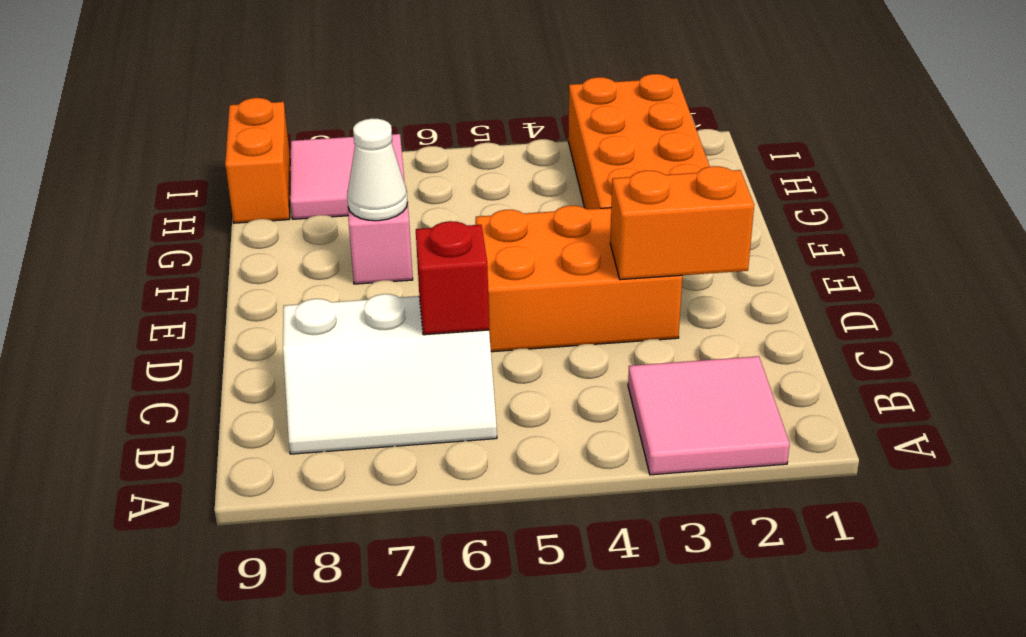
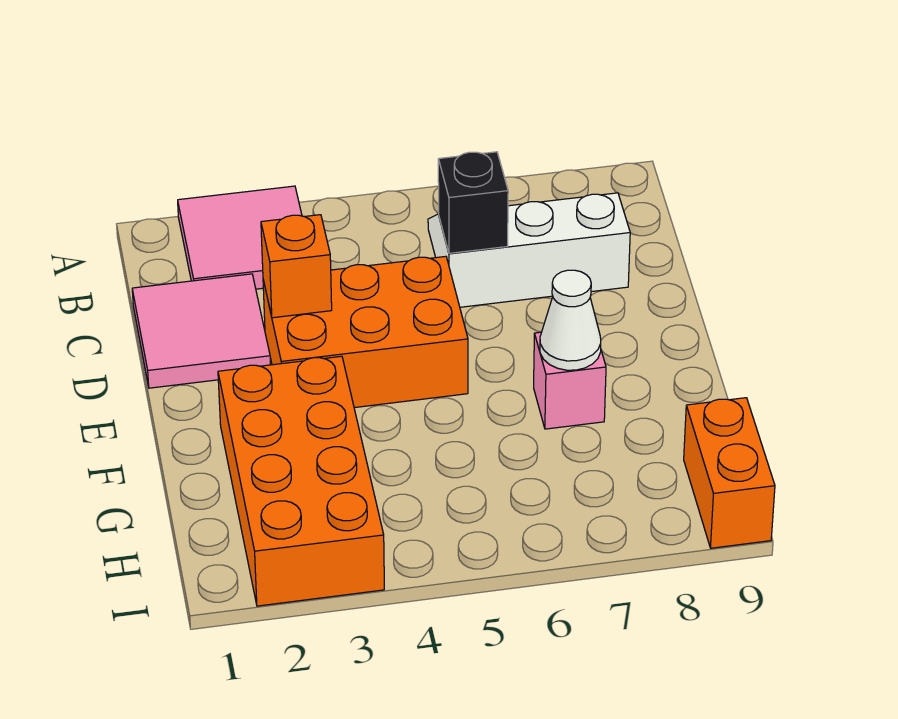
red 1x1 brick [416,221,489,335] -> black 1x1 brick [438,152,508,253]
orange 1x2 brick [610,166,754,280] -> orange 1x1 brick [261,215,332,318]
pink 2x2 tile [290,134,405,219] -> pink 2x2 tile moved to [132,274,270,388]

